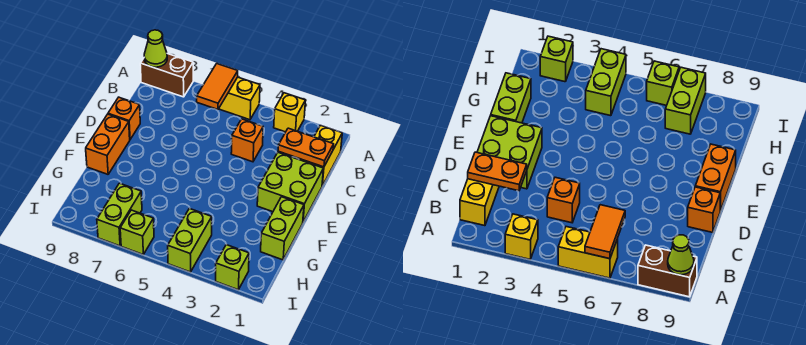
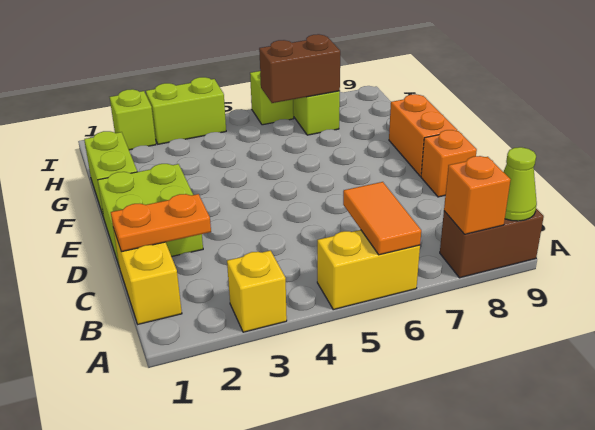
orange 1x1 brick [231,119,263,162] -> orange 1x1 brick moved to [444,156,511,234]
lime 1x2 brick [168,208,212,272] -> lime 1x2 brick turned to [146,77,226,144]
none -> brown 1x2 brick [259,34,340,103]

